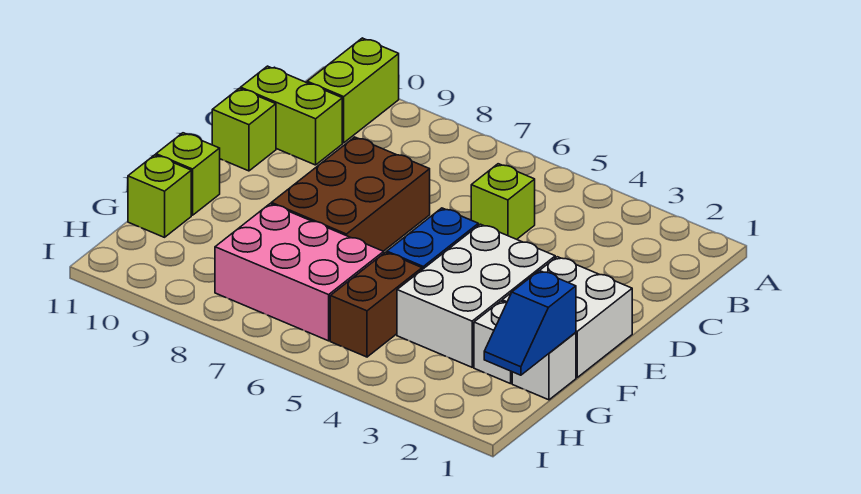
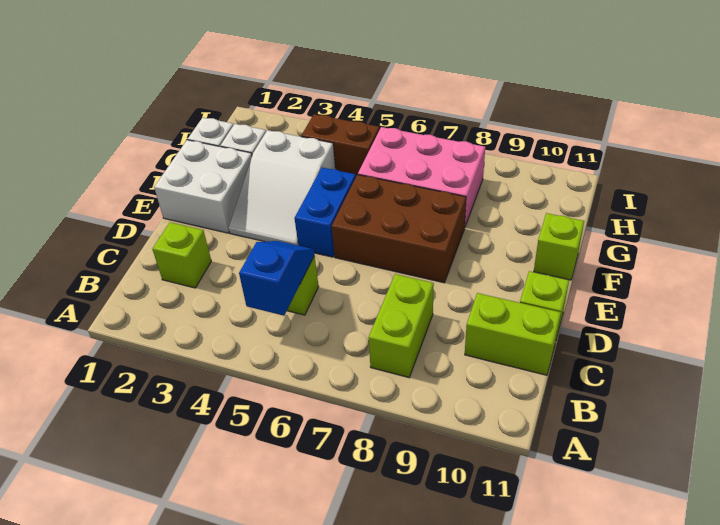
lime 1x2 brick [307,38,399,143] -> lime 1x2 brick moved to [369,274,434,377]
brown 2x3 brick [271,137,430,251] -> brown 2x3 brick turned to [331,175,466,283]
white 2x3 brick [397,224,555,367] -> white 2x3 slope [229,130,335,245]
blue 1x2 slope [484,271,576,375] -> blue 1x2 slope moved to [239,241,315,316]
brown 1x2 brick [330,252,422,357] -> brown 1x2 brick turned to [301,114,379,176]
lime 1x1 brick [128,155,191,237] -> lime 1x1 brick moved to [152,222,211,288]

